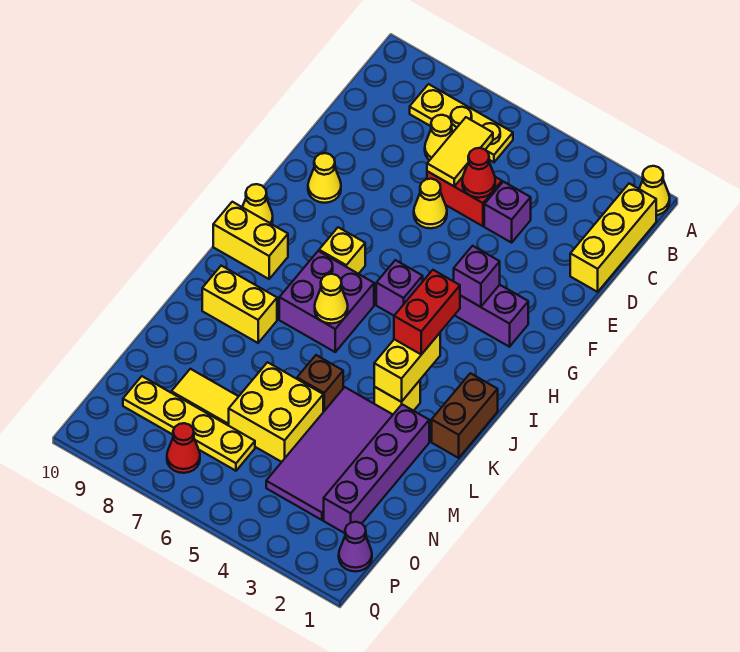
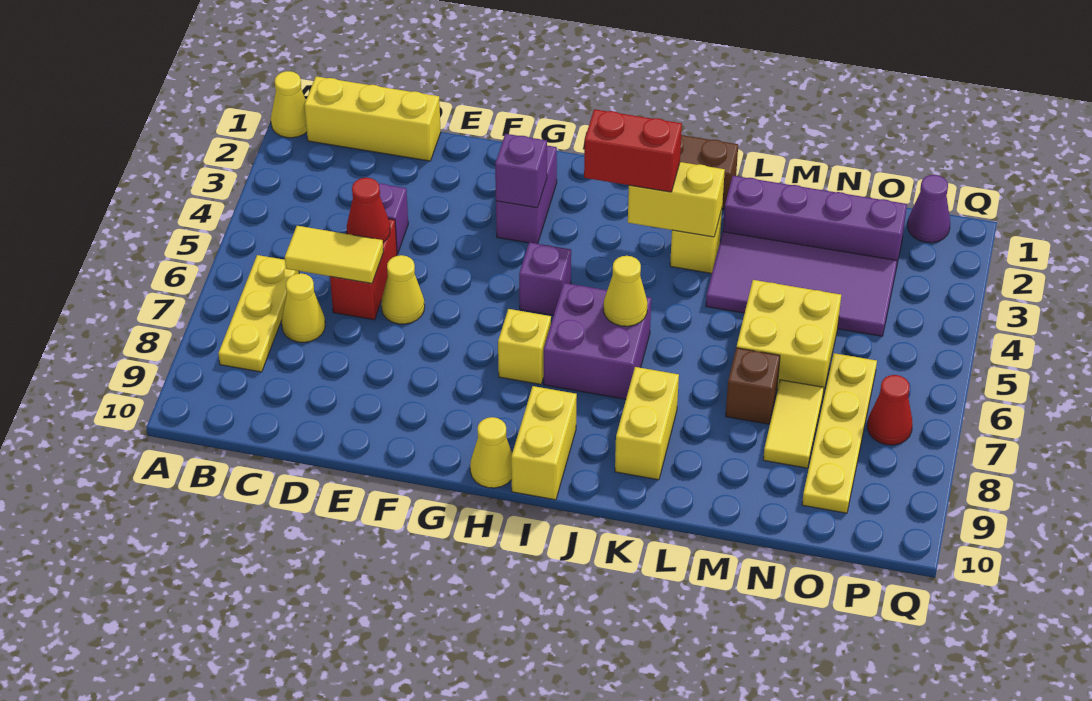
yellow 1x1 cone [308,153,341,203] -> none
brown 1x1 brick [297,355,343,412] -> brown 1x1 brick moved to [726,348,780,424]

